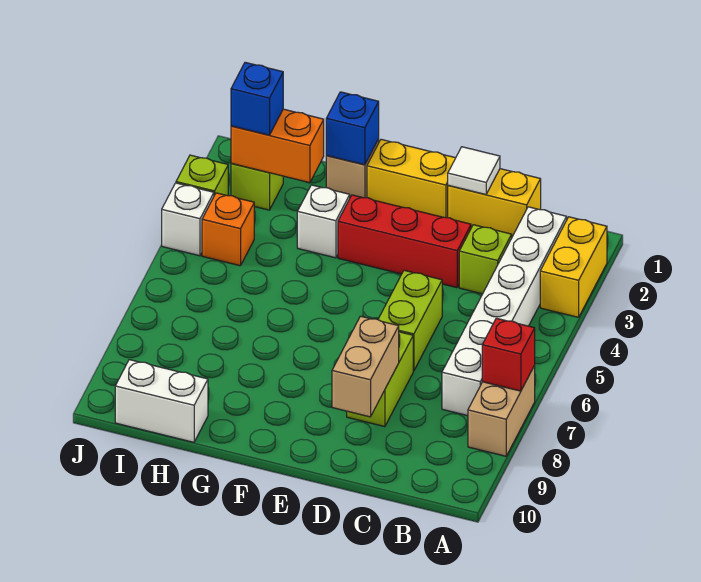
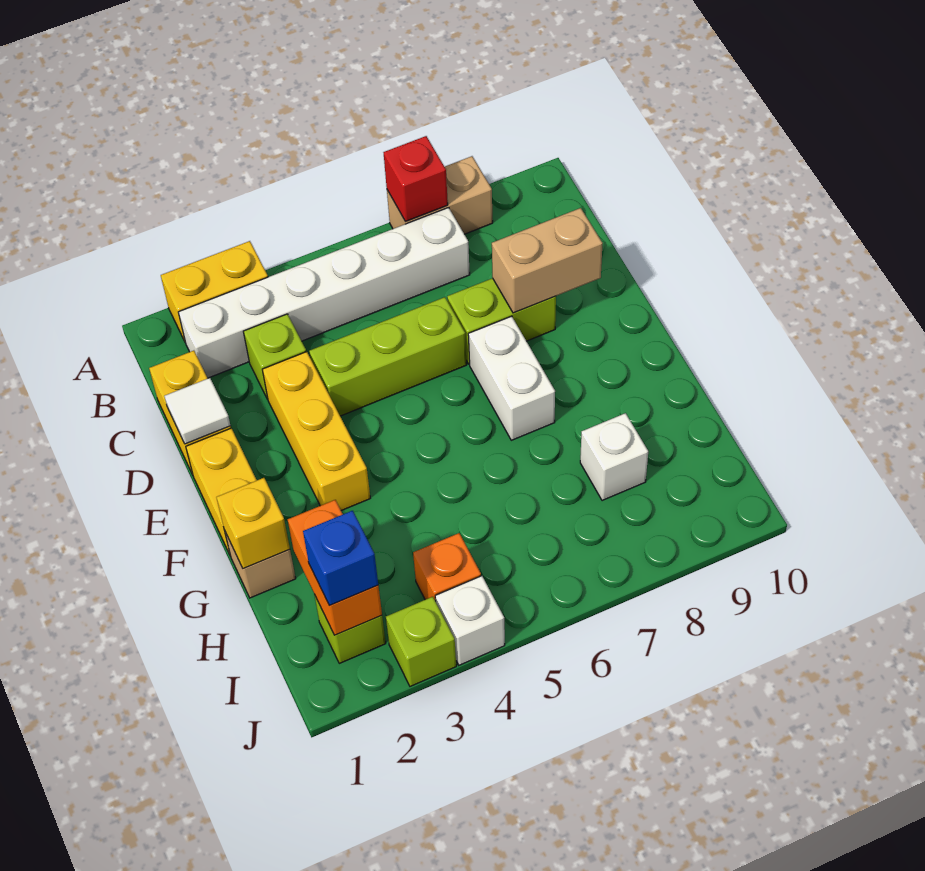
red 1x3 brick [338,195,471,288] -> yellow 1x3 brick [262,352,370,511]
lime 1x2 brick [378,270,442,371] -> lime 1x3 brick [309,297,467,416]
blue 1x1 brick [326,92,379,165] -> yellow 1x1 brick [216,478,290,569]
white 1x1 brick [297,185,350,258] -> white 1x1 brick moved to [580,413,648,501]
white 1x2 brick [115,360,208,442] -> white 1x2 brick moved to [468,316,555,440]

